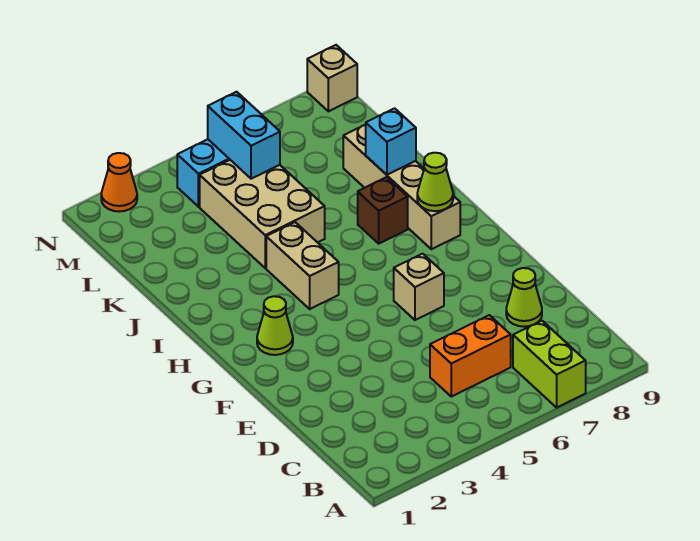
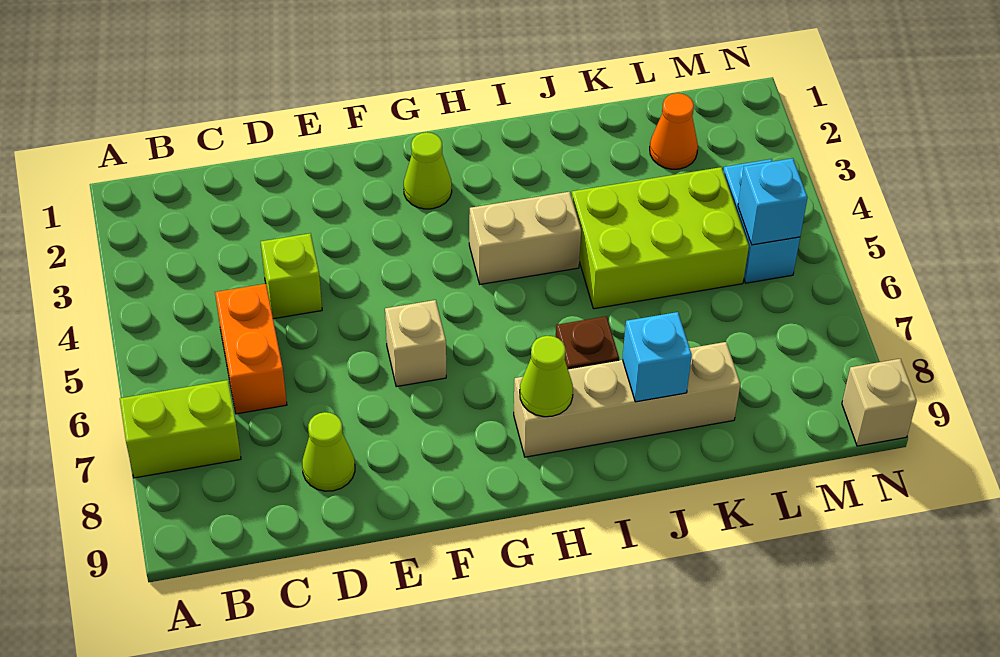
none -> lime 1x1 brick [261,233,322,319]
tan 2x3 brick [200,160,325,268] -> lime 2x3 brick [572,167,749,309]
cyan 1x2 brick [208,92,280,179] -> cyan 1x1 brick [738,158,808,245]
orange 1x1 cone [101,153,137,212] -> orange 1x1 cone moved to [650,93,698,169]

